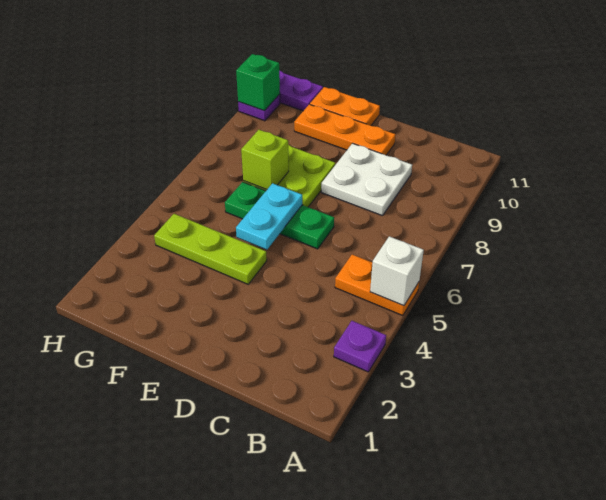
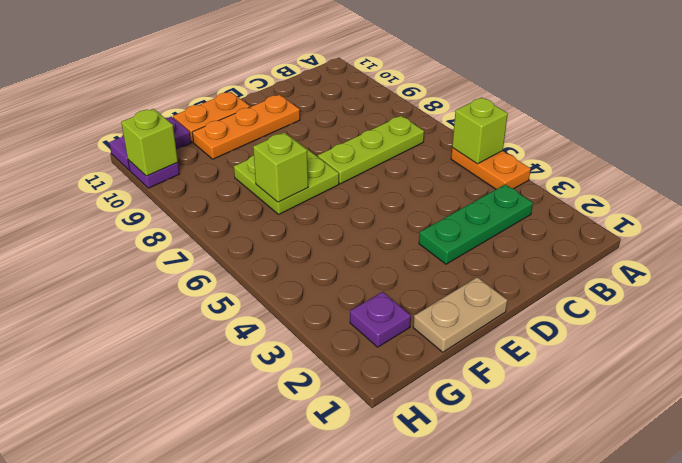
purple 1x1 plate [334,321,386,372] -> purple 1x1 plate moved to [350,292,411,347]
orange 1x2 plate [335,254,419,316] -> orange 1x2 plate turned to [451,148,531,189]
white 1x1 brick [370,236,424,306] -> lime 1x1 brick [452,98,508,164]
white 2x2 plate [321,143,412,216] -> none
green 1x3 plate [225,182,334,249] -> green 1x3 plate moved to [419,184,533,264]
none -> tan 1x2 plate [413,277,507,352]
lime 1x3 plate [154,214,267,284] -> lime 1x3 plate moved to [318,116,424,184]
cyan 1x2 plate [236,183,302,250] -> none
green 1x1 brick [236,54,280,111] -> lime 1x1 brick [121,109,178,176]

